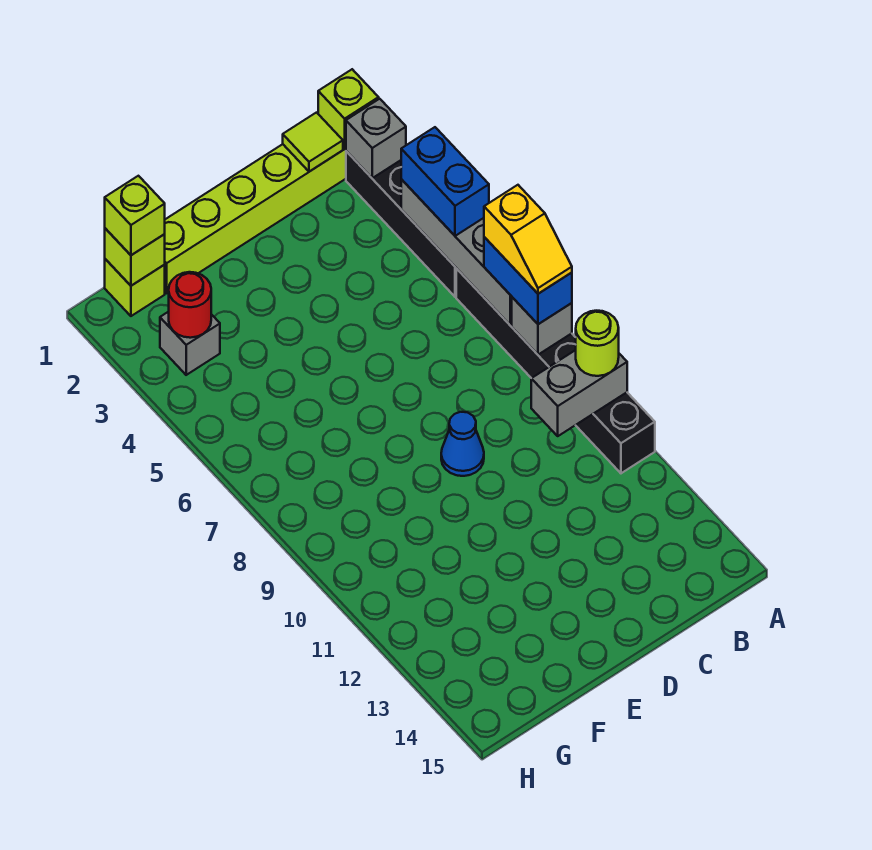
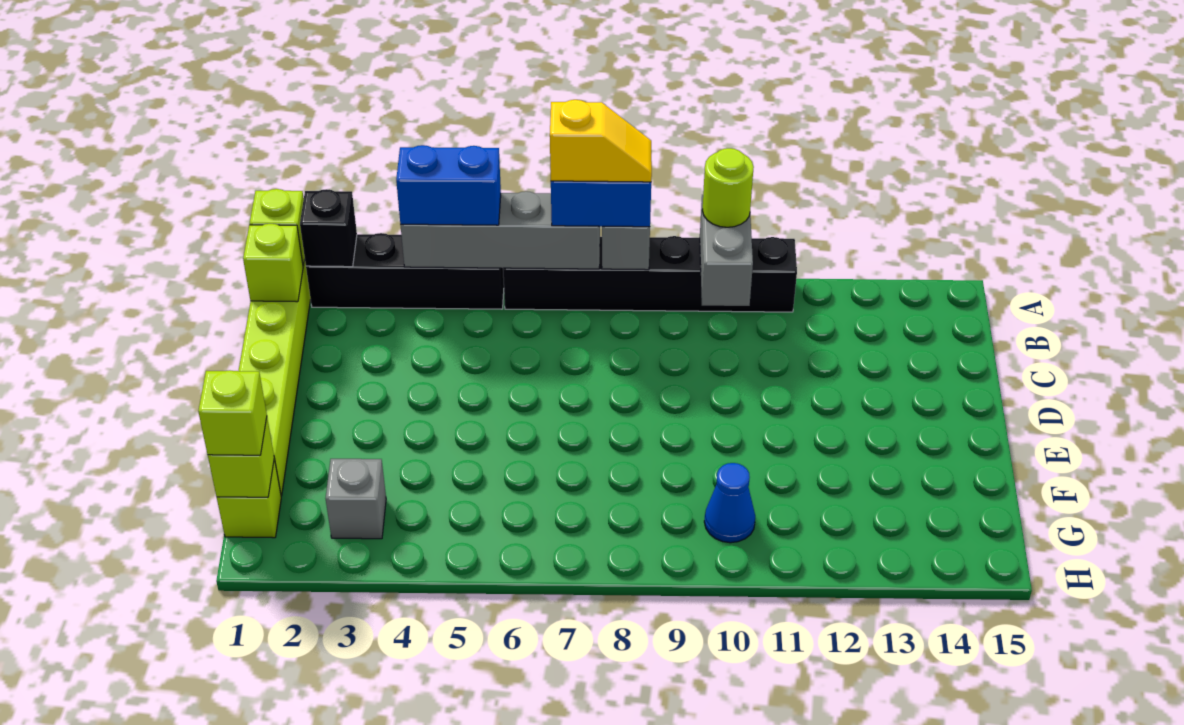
grey 1x1 brick [346,99,406,178] -> black 1x1 brick [300,189,357,267]
lime 1x1 tile [283,113,343,172] -> lime 1x1 brick [243,224,303,302]
blue 1x1 cone [441,412,484,476] -> blue 1x1 cone moved to [704,463,755,543]
red 1x1 round brick [169,272,211,338] -> none

